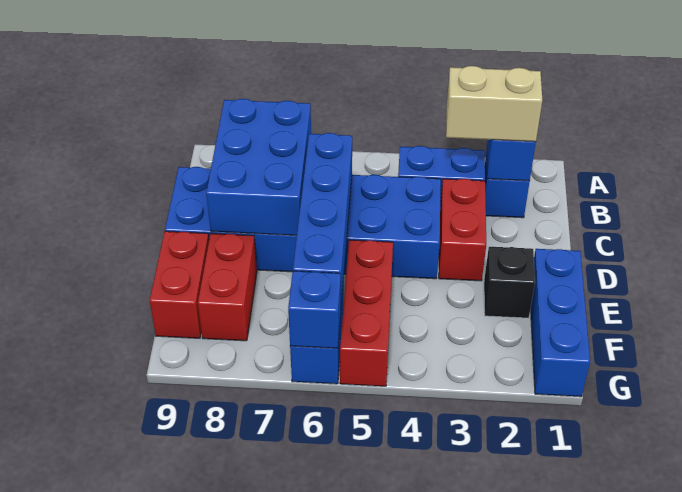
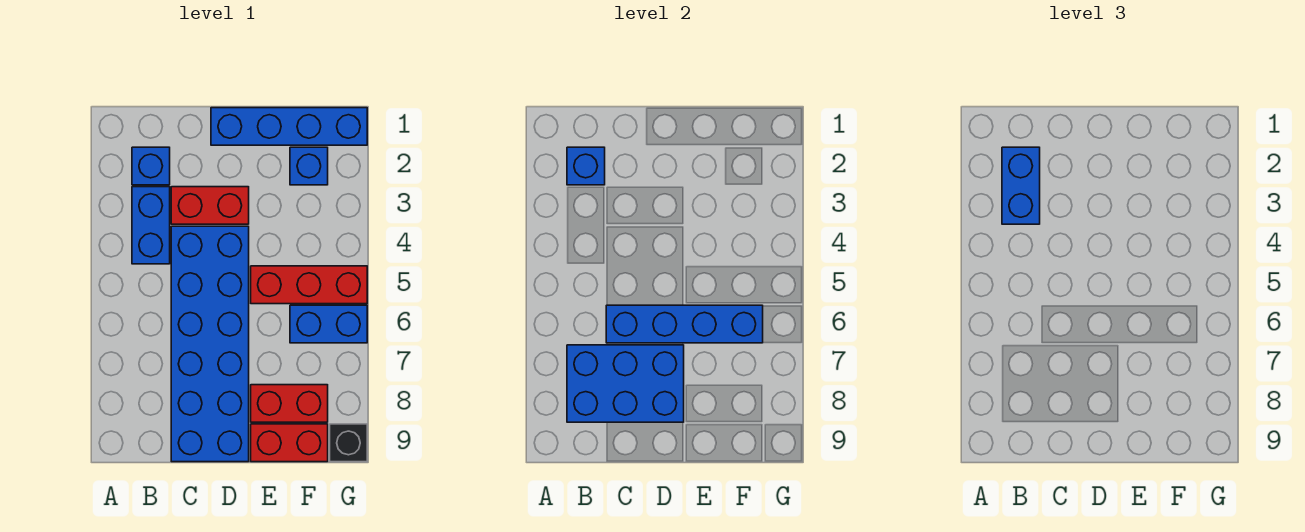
tan 1x2 brick [446,66,542,142] -> blue 1x2 brick [1002,147,1040,224]
blue 1x3 brick [531,249,590,397] -> blue 1x4 brick [211,108,367,145]
black 1x1 brick [484,247,535,318] -> black 1x1 brick moved to [330,424,367,462]
blue 1x1 brick [288,271,341,348] -> blue 1x1 brick moved to [290,147,328,185]

